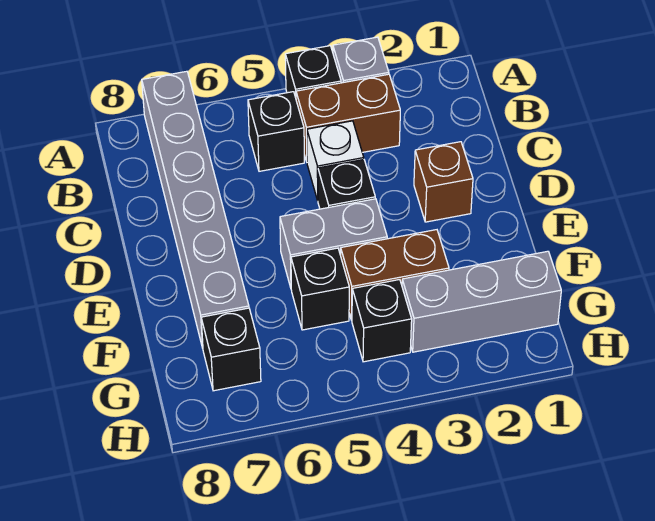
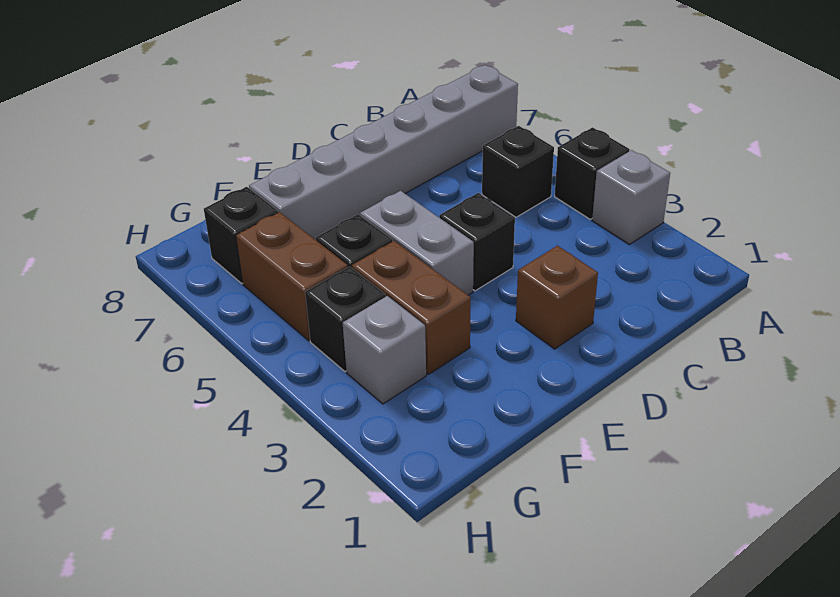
brown 1x2 brick [296,74,400,162] -> brown 1x2 brick moved to [236,212,348,341]
white 1x1 brick [307,121,364,201] -> none
grey 1x3 brick [402,251,561,352] -> grey 1x1 brick [343,296,426,404]

